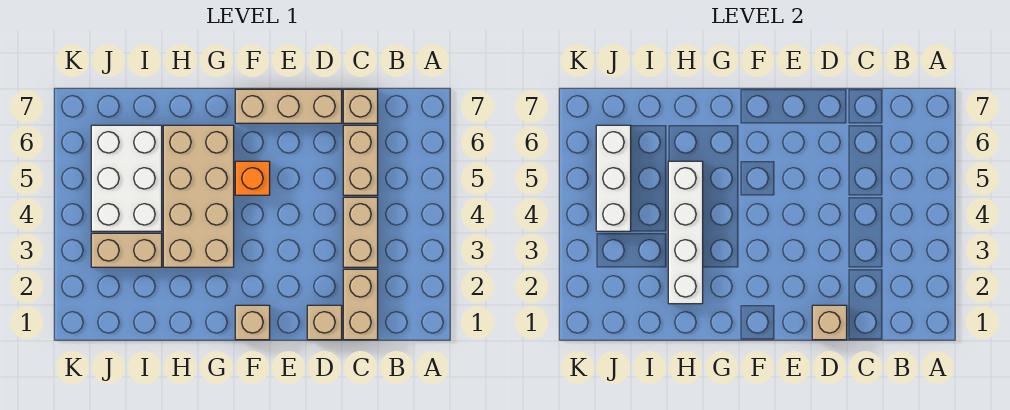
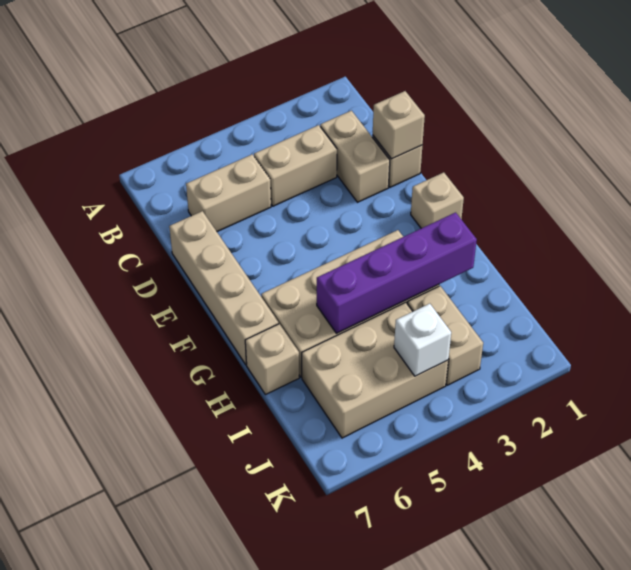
tan 1x2 brick [343,269,378,340] -> tan 1x2 brick turned to [320,111,390,202]
tan 1x1 brick [343,89,378,123] -> tan 1x1 brick moved to [245,324,299,395]
tan 1x3 brick [235,89,342,123] -> tan 1x4 brick [169,211,279,365]
orange 1x1 brick [235,161,270,195] -> none
white 1x4 brick [668,161,703,304] -> purple 1x4 brick [317,212,477,334]
white 2x3 brick [91,125,162,231] -> tan 2x3 brick [302,302,448,438]
white 1x3 brick [596,125,631,231] -> white 1x1 brick [394,304,451,376]

